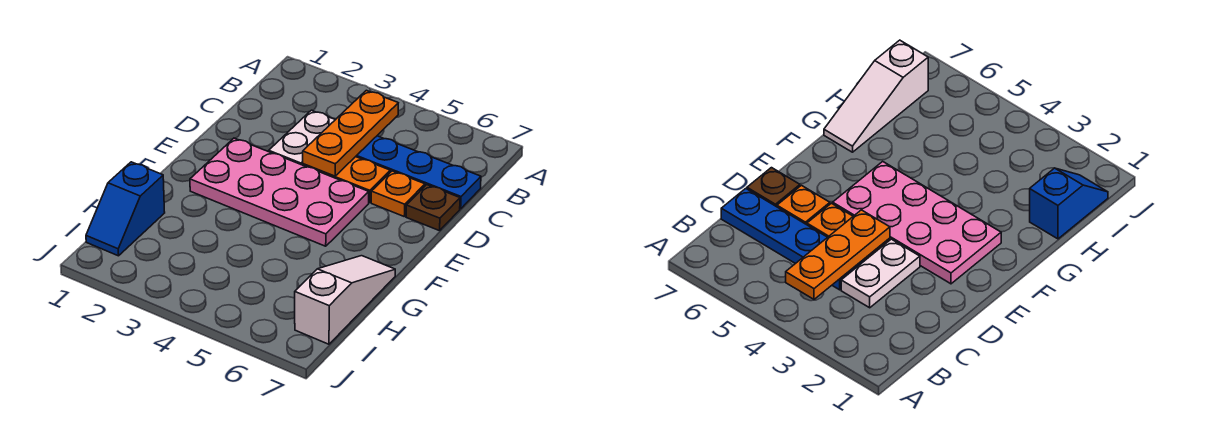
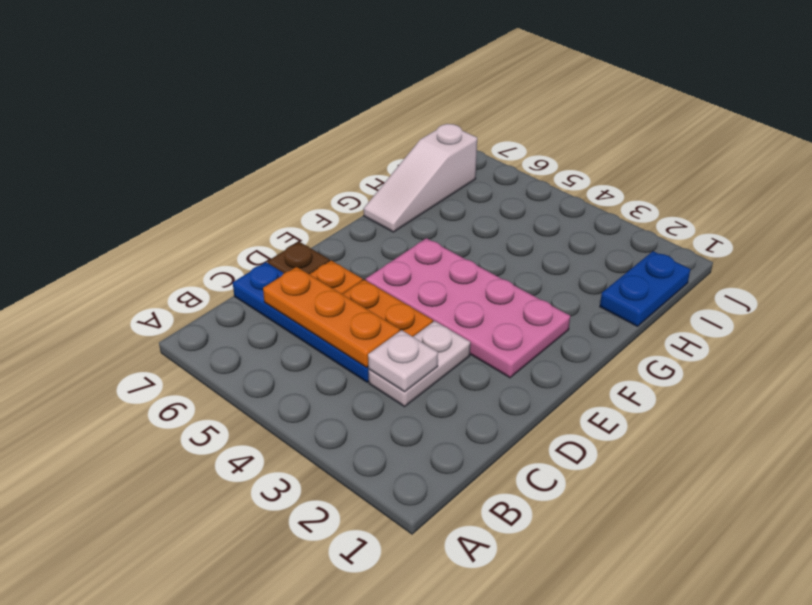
orange 1x3 plate [303,90,398,176] -> orange 1x3 plate turned to [263,267,400,368]
none -> white 1x1 plate [368,330,438,392]
blue 1x2 slope [86,162,165,256] -> blue 1x2 plate [600,251,690,326]

